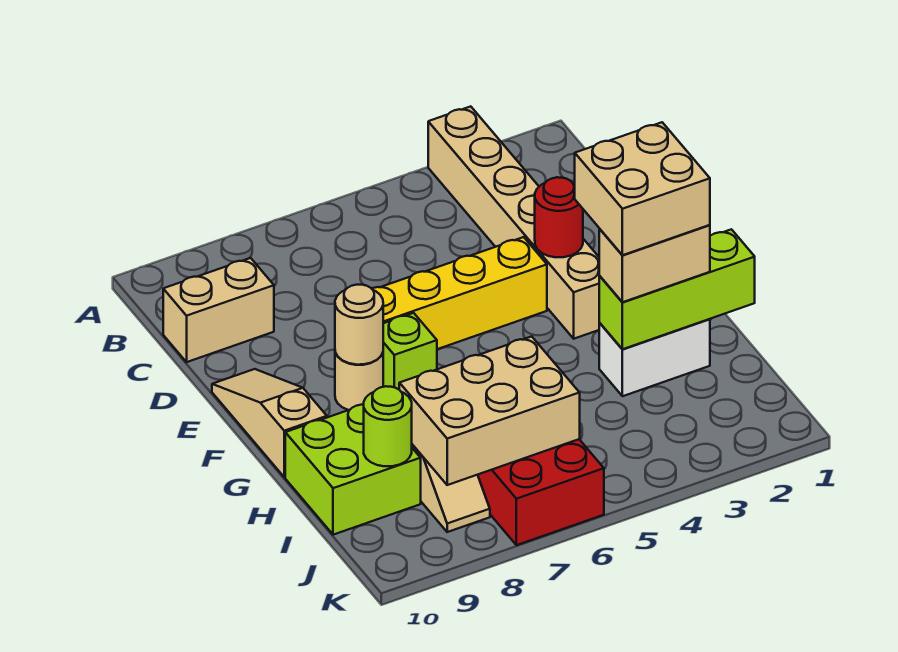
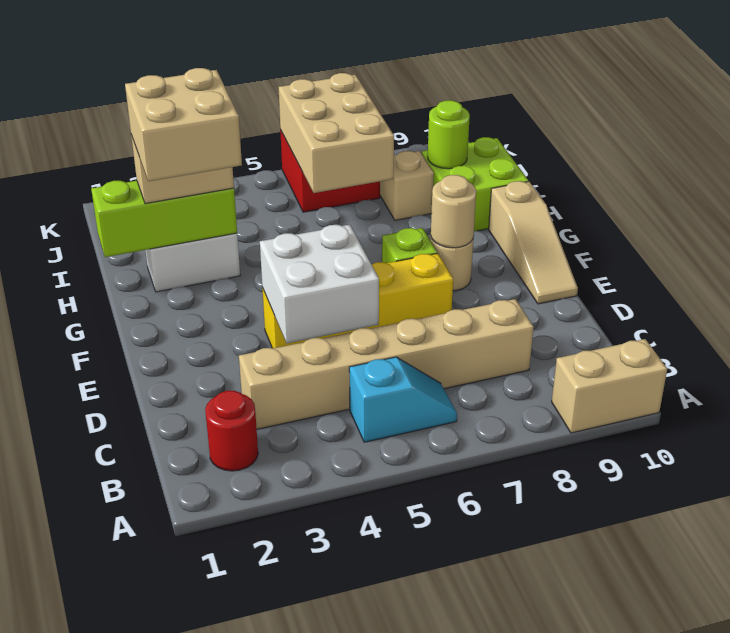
tan 1x6 brick [428,106,599,339] -> tan 1x6 brick turned to [239,299,534,429]
none -> cyan 1x2 slope [349,357,457,442]
tan 1x2 brick [163,258,274,362] -> tan 1x2 brick moved to [552,339,667,433]
none -> white 2x2 brick [260,225,379,343]
red 1x1 round brick [535,177,583,257] -> red 1x1 round brick moved to [205,391,258,471]
tan 2x3 brick [399,336,580,485] -> tan 2x3 brick turned to [278,73,394,193]

